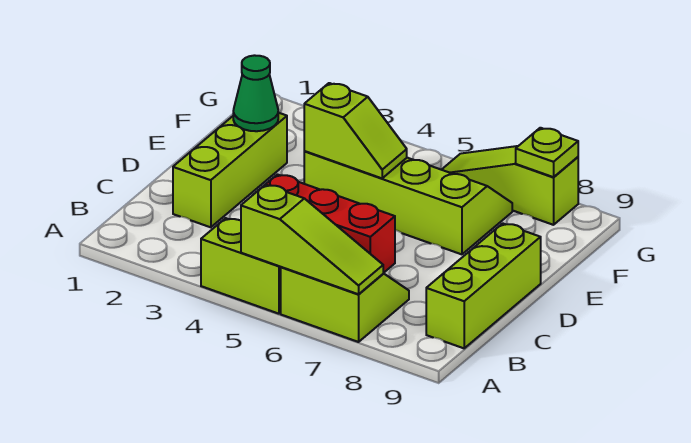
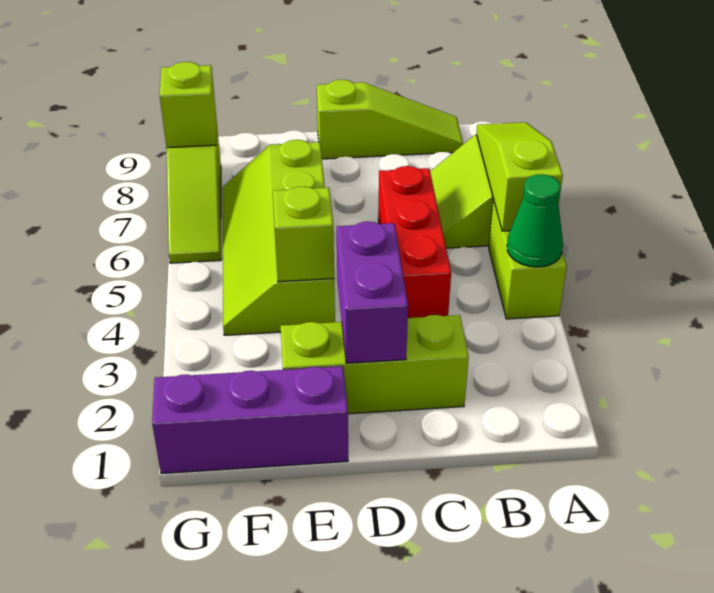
lime 1x3 brick [426,223,541,348] -> lime 1x3 slope [317,80,463,159]
none -> purple 1x2 brick [337,222,408,363]
none -> purple 1x3 brick [152,366,348,474]
green 1x1 cone [233,55,278,131] -> green 1x1 cone moved to [507,174,563,267]
lime 1x1 plate [516,128,578,177] -> lime 1x1 brick [160,62,216,148]

